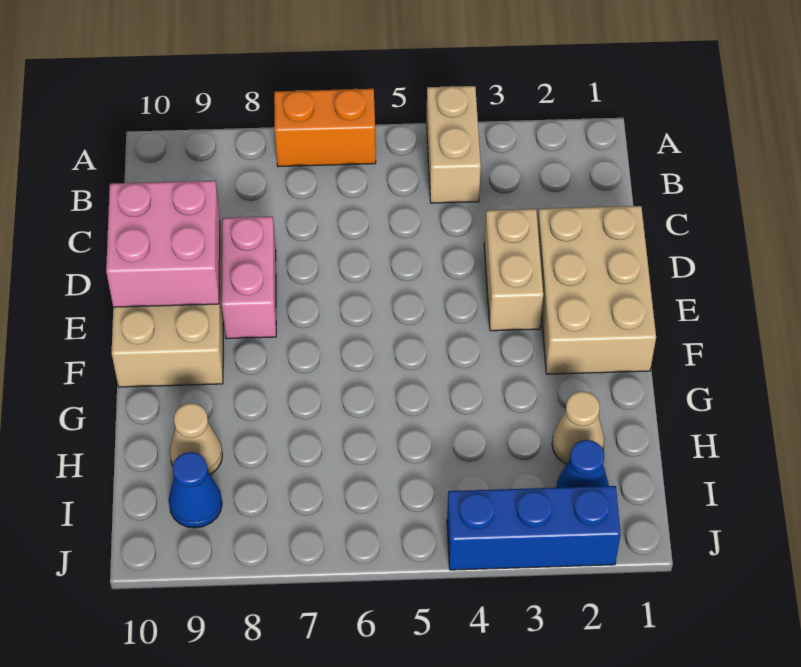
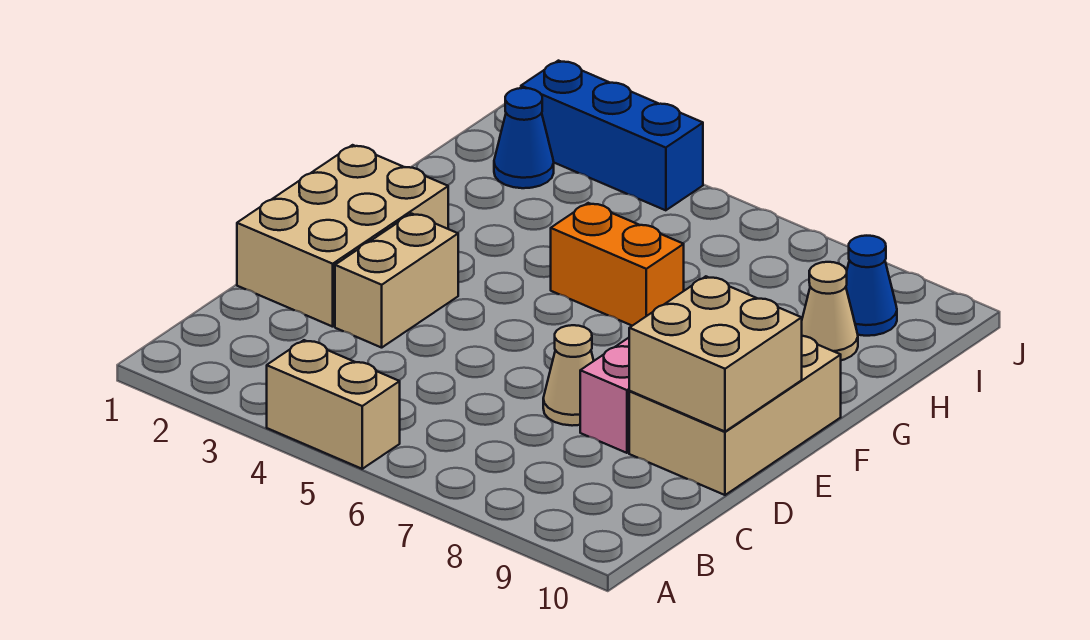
tan 1x2 brick [426,86,481,203] -> tan 1x2 brick turned to [267,340,400,469]
orange 1x2 brick [274,89,376,166] -> orange 1x2 brick moved to [551,203,684,326]
pink 2x2 brick [106,181,220,307] -> tan 2x2 brick [629,276,802,432]
tan 1x1 cone [552,391,605,464] -> tan 1x1 cone moved to [543,325,594,426]

